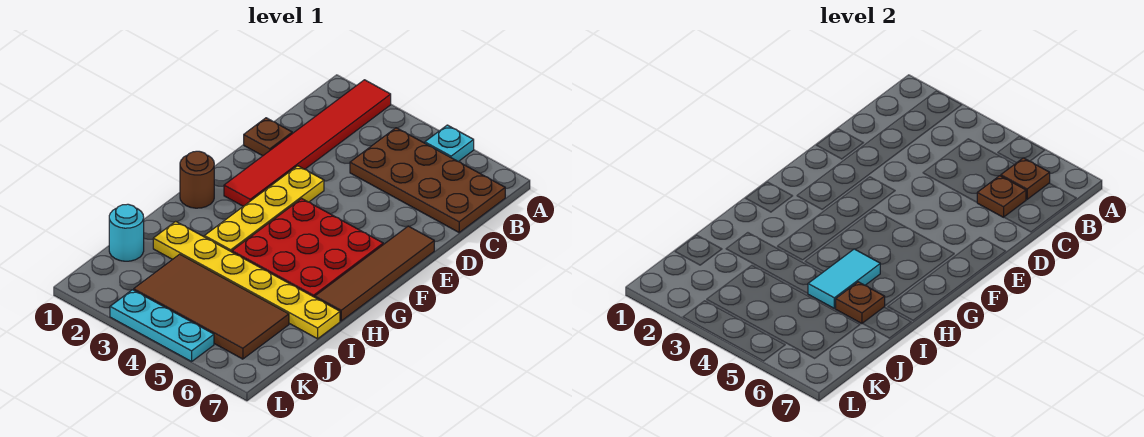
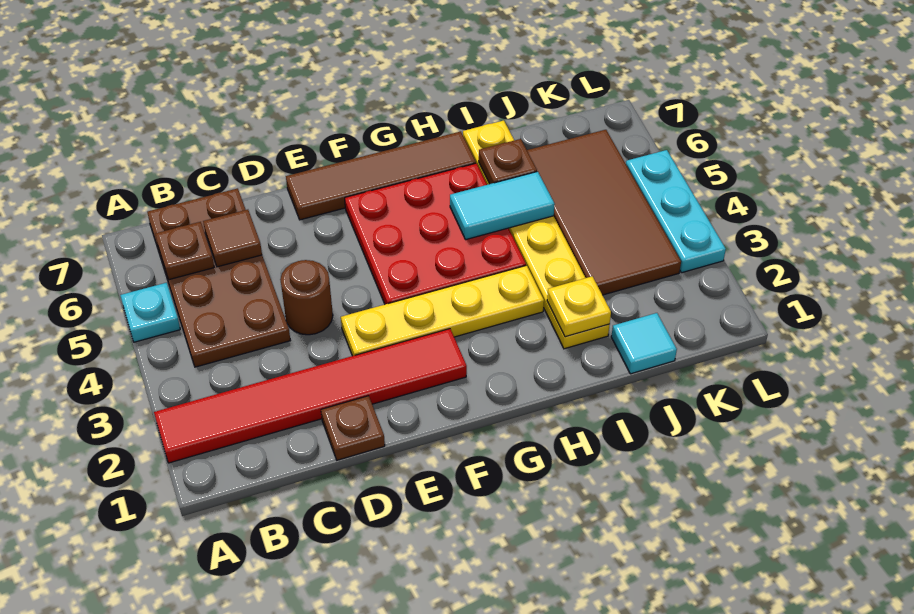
brown 1x1 plate [977,176,1026,217] -> brown 1x1 tile [203,210,262,267]
brown 1x1 round brick [180,151,214,208] -> brown 1x1 round brick moved to [280,260,333,335]
none -> yellow 1x1 plate [547,276,611,337]
cyan 1x1 round brick [109,204,144,261] -> cyan 1x1 tile [611,313,677,374]

